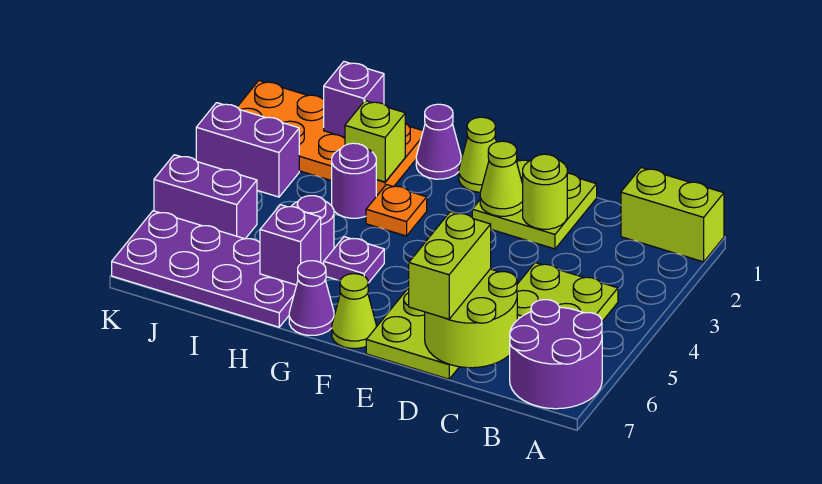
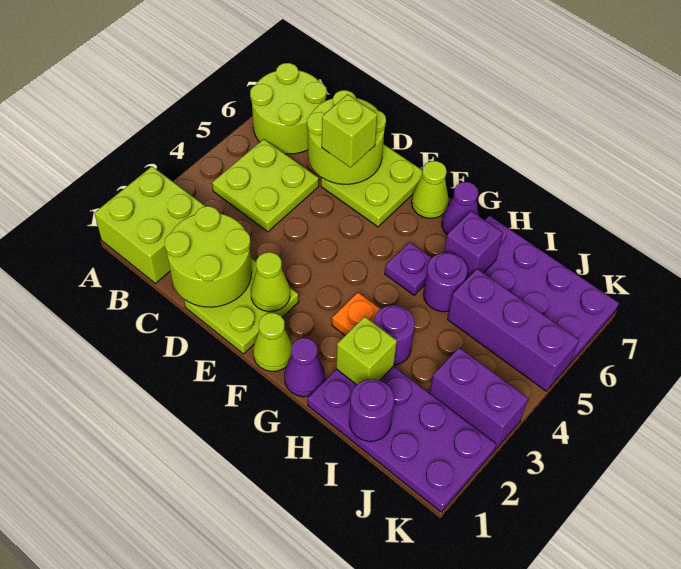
lime 1x2 brick [621,167,724,262] -> lime 2x2 brick [94,166,206,283]
purple 2x2 round brick [510,300,602,409] -> lime 2x2 round brick [250,63,327,154]
lime 1x1 round brick [523,154,567,229] -> lime 2x2 round brick [165,206,252,307]
lime 1x2 brick [409,212,491,319] -> lime 1x1 brick [322,94,377,167]
orange 2x4 plate [237,81,423,195] -> purple 2x4 plate [308,366,496,512]
purple 1x1 brick [324,62,384,137] -> purple 1x1 round brick [349,379,394,441]
purple 1x2 brick [154,155,257,239] -> purple 1x3 brick [448,269,579,391]

